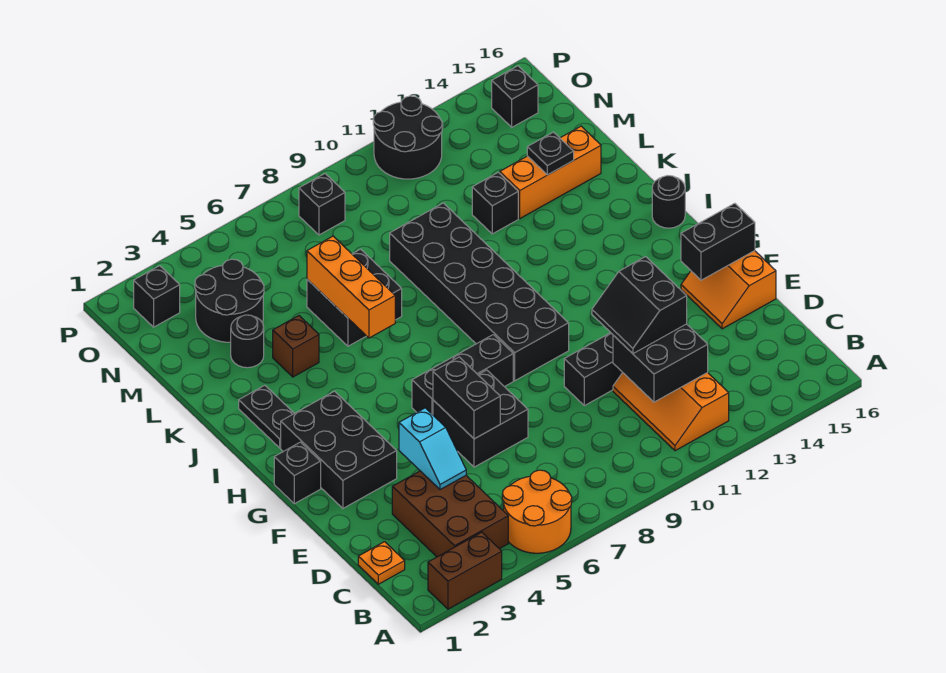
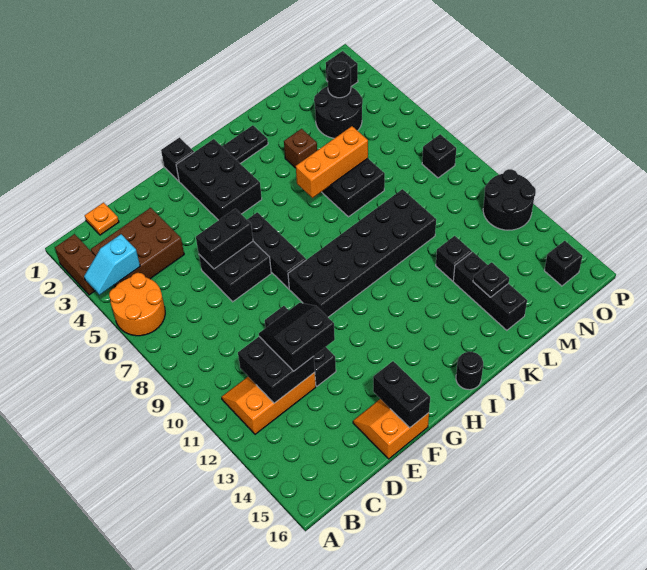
cyan 1x2 slope [399,408,466,490] -> cyan 1x2 slope moved to [84,234,140,295]
black 2x3 brick [281,391,397,508] -> black 2x3 brick turned to [176,139,262,220]
black 1x1 round brick [231,315,264,368] -> black 1x1 round brick moved to [327,61,351,98]
orange 1x3 brick [500,126,601,218] -> black 1x3 brick [453,252,527,330]

